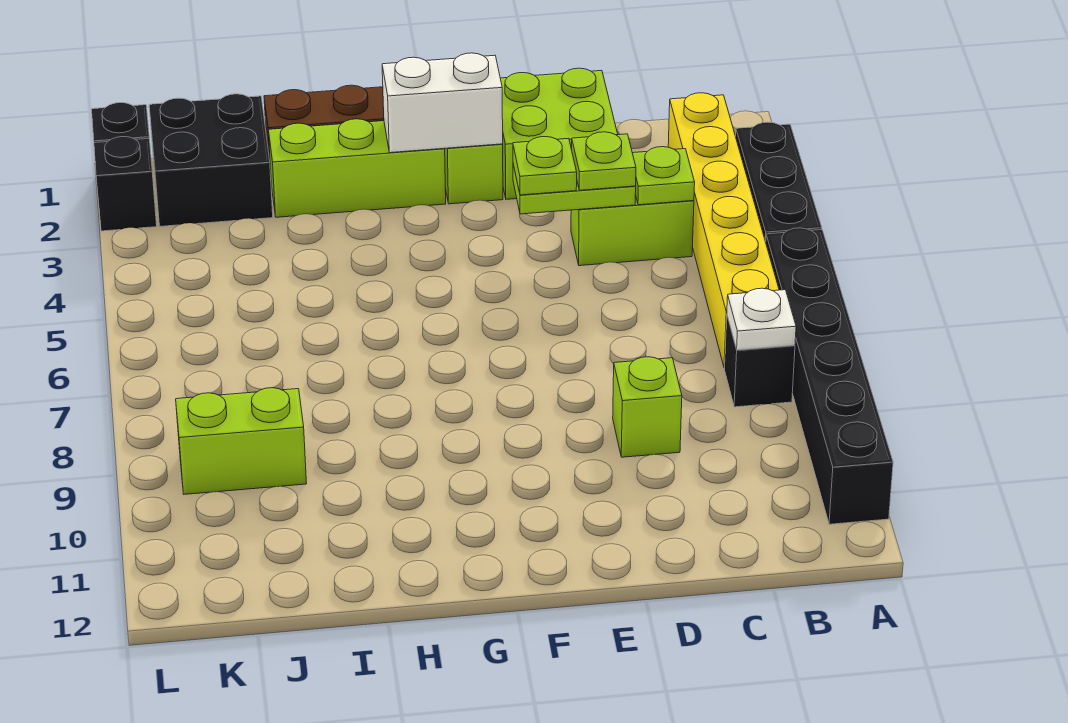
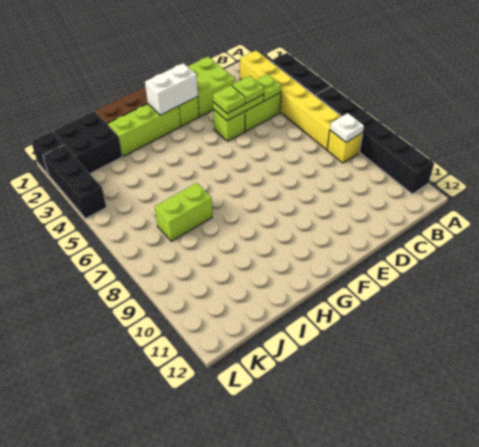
black 1x1 brick [725,316,795,407] -> yellow 1x1 brick [327,130,363,163]
lime 1x1 brick [613,357,682,457] -> lime 1x1 brick moved to [213,109,245,141]
lime 1x2 brick [176,388,307,494] -> lime 1x2 brick moved to [155,183,212,241]
black 1x1 brick [94,137,157,231] -> black 1x3 brick [43,145,106,219]

